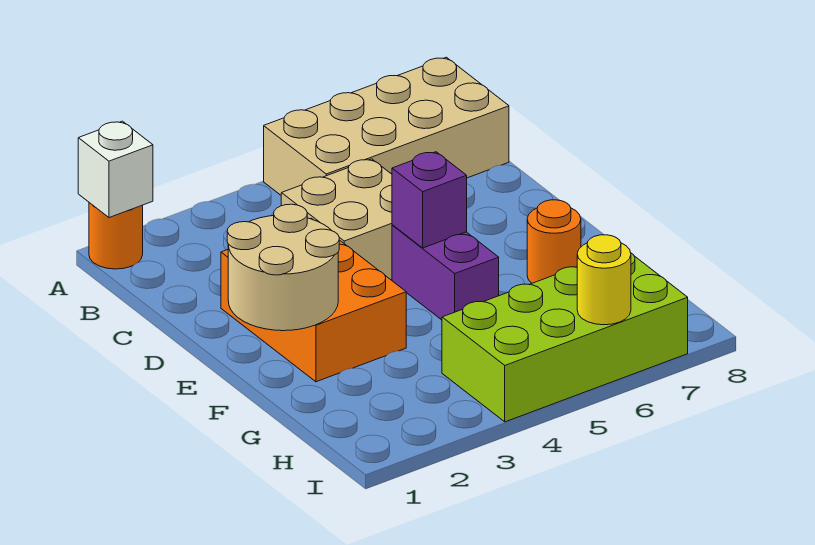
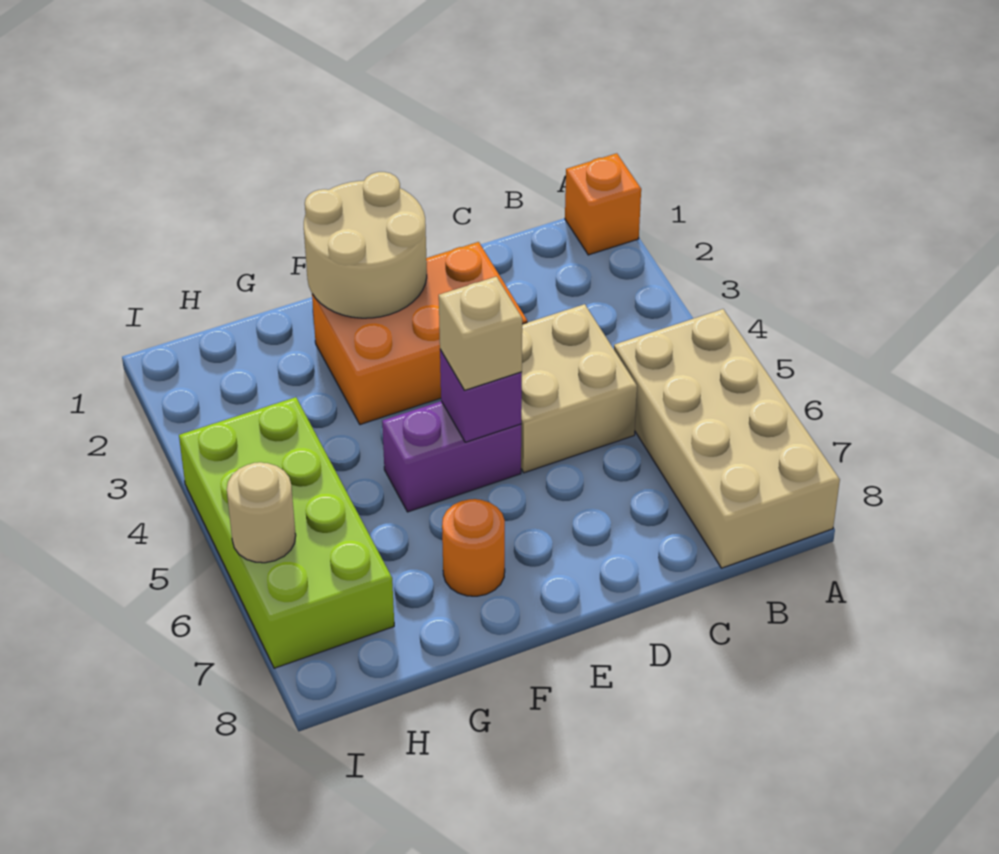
orange 1x1 round brick [89,203,143,269] -> orange 1x1 brick [565,153,641,255]
white 1x1 brick [78,121,153,218] -> none
none -> tan 1x1 brick [439,277,522,390]
yellow 1x1 round brick [577,235,631,325] -> tan 1x1 round brick [227,462,296,563]

